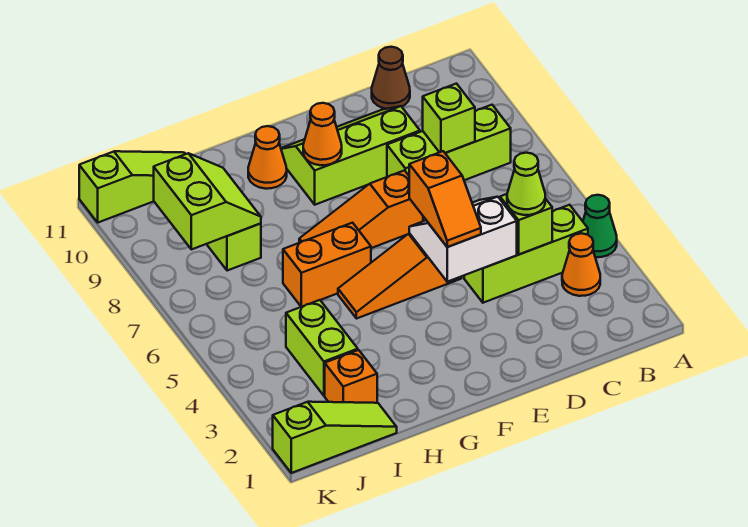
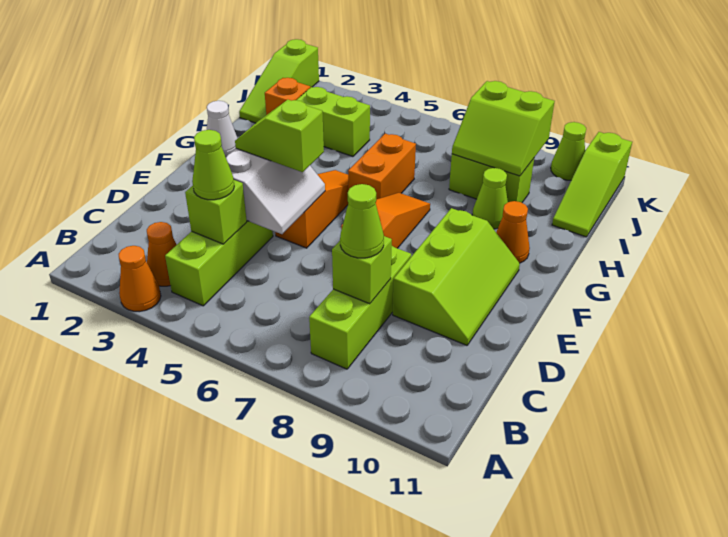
green 1x1 cone [583,195,617,257] -> none
none -> lime 1x1 cone [340,184,384,258]
brown 1x1 cone [372,47,410,109] -> none
orange 1x2 slope [409,151,481,247] -> lime 1x2 slope [235,100,324,172]
orange 1x1 cone [303,103,342,165] -> orange 1x1 cone moved to [119,246,161,311]
none -> white 1x1 cone [207,101,238,157]
none -> lime 1x1 cone [472,168,508,229]
none -> lime 1x1 cone [551,122,586,180]

